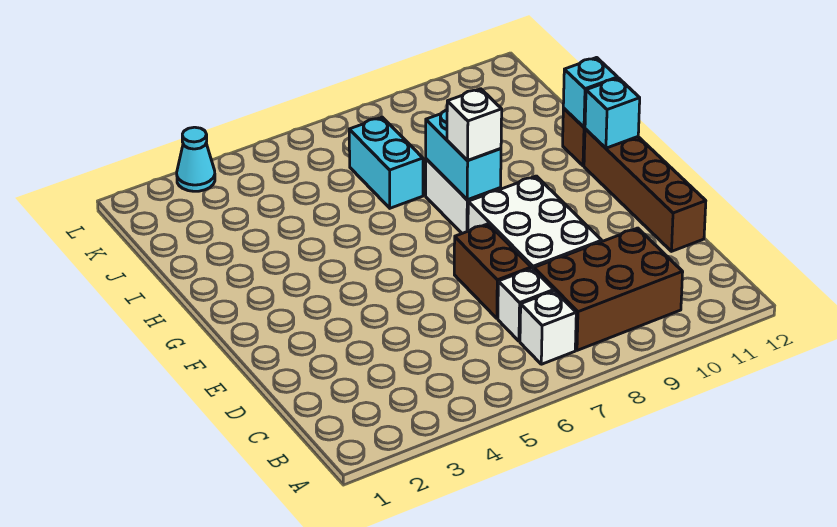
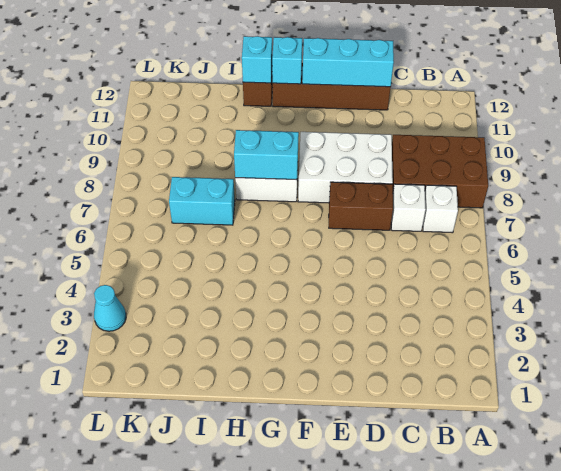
brown 2x3 brick [534,228,683,350] -> brown 2x3 brick turned to [392,135,488,208]
none -> cyan 1x3 brick [302,38,394,87]
white 1x1 brick [447,89,502,160] -> none

